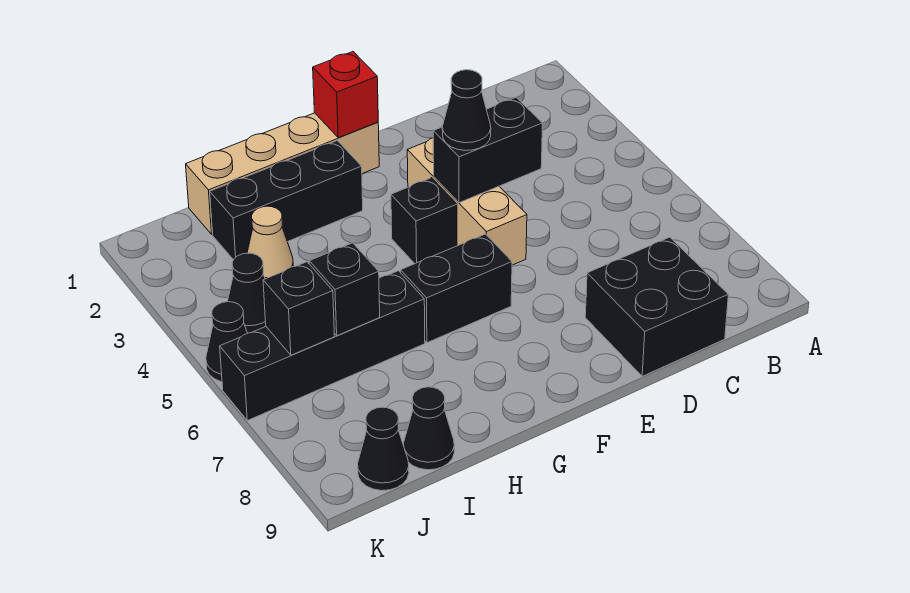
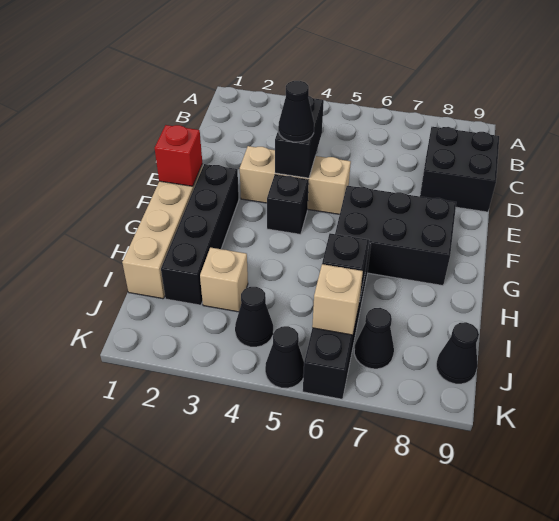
black 1x2 brick [401,234,512,343] -> black 2x3 brick [335,186,456,286]
black 1x3 brick [210,140,363,260] -> black 1x4 brick [161,164,239,305]
tan 1x1 cone [247,206,293,279] -> tan 1x1 brick [200,248,248,312]
black 1x1 cone [404,387,454,470] -> black 1x1 cone moved to [354,308,394,369]
black 1x1 brick [263,262,334,355] -> tan 1x1 brick [312,264,363,335]

